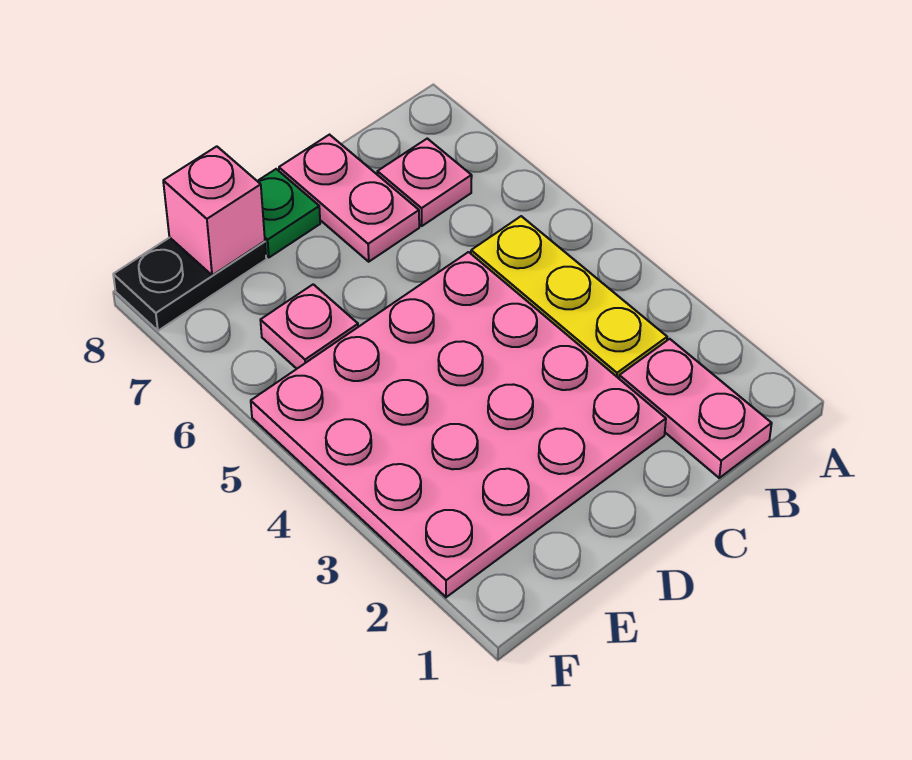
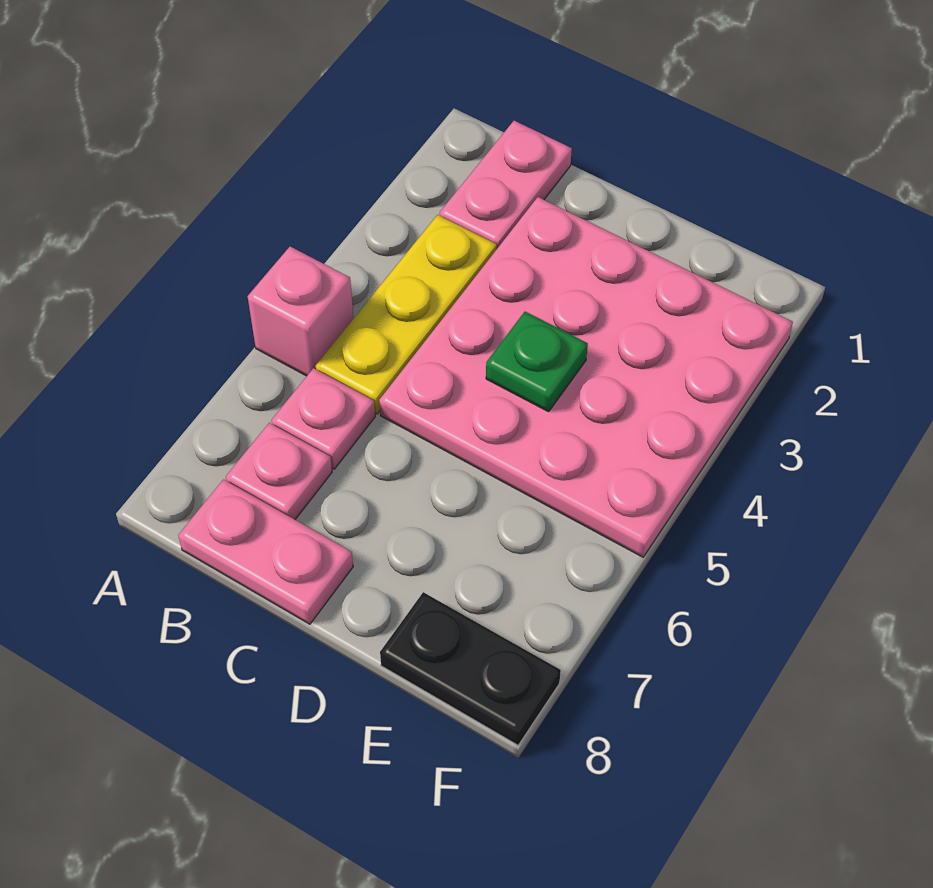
pink 1x2 plate [279,135,419,262] -> pink 1x2 plate turned to [178,480,353,624]
green 1x1 plate [258,169,320,257] -> green 1x1 plate moved to [486,312,588,412]
pink 1x1 plate [260,284,358,369] -> pink 1x1 plate moved to [271,368,375,469]
pink 1x1 brick [163,146,265,275] -> pink 1x1 brick moved to [248,247,354,376]

